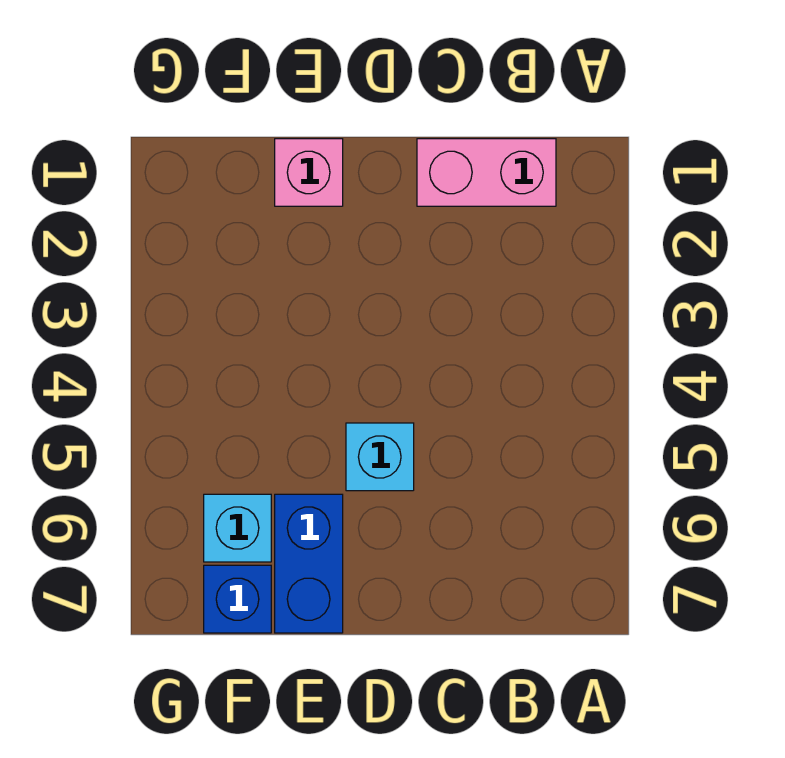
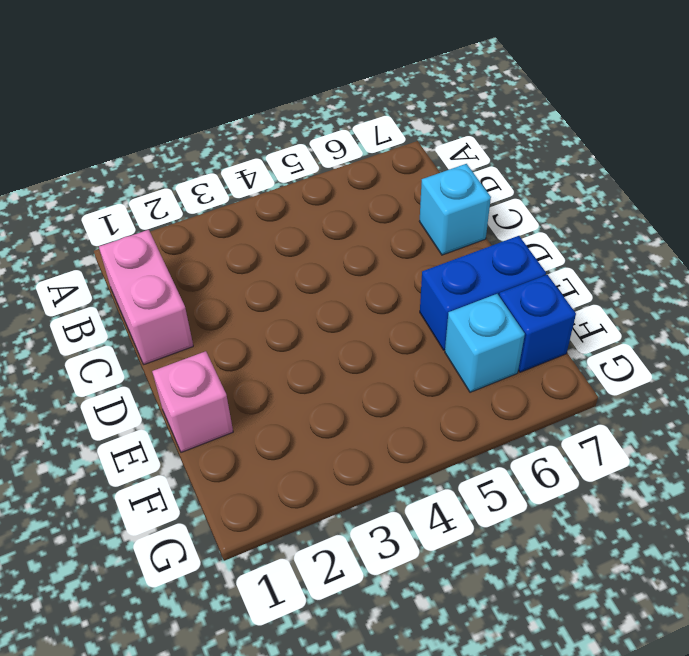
cyan 1x1 brick [346,423,414,491] -> cyan 1x1 brick moved to [419,164,491,255]

